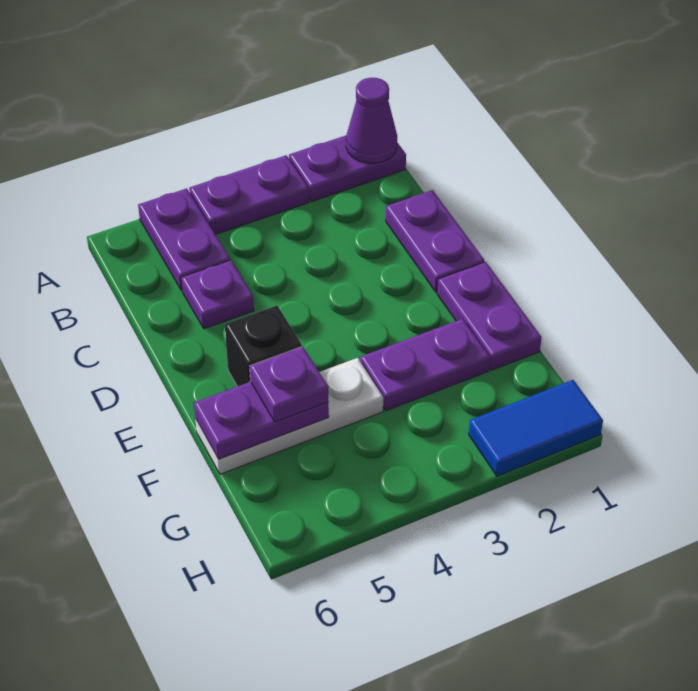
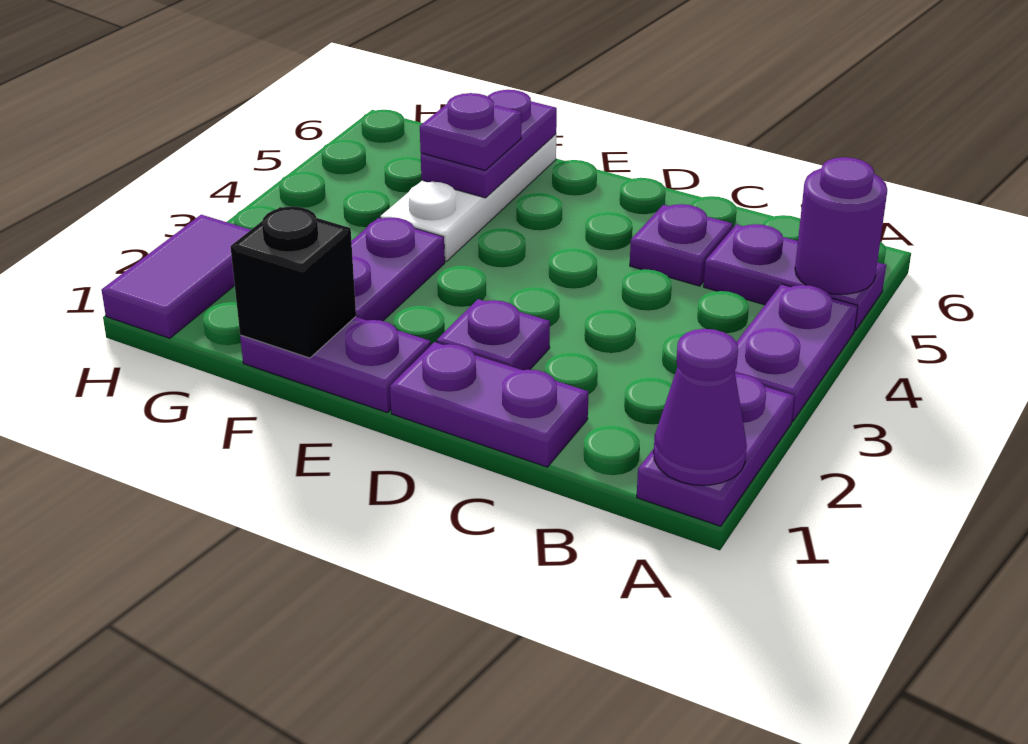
none -> purple 1x1 round brick [795,157,887,294]
none -> purple 1x1 plate [437,299,550,370]
black 1x1 brick [225,306,302,386] -> black 1x1 brick moved to [230,207,356,358]
blue 1x2 tile [469,380,603,476] -> purple 1x2 tile [102,215,250,338]

